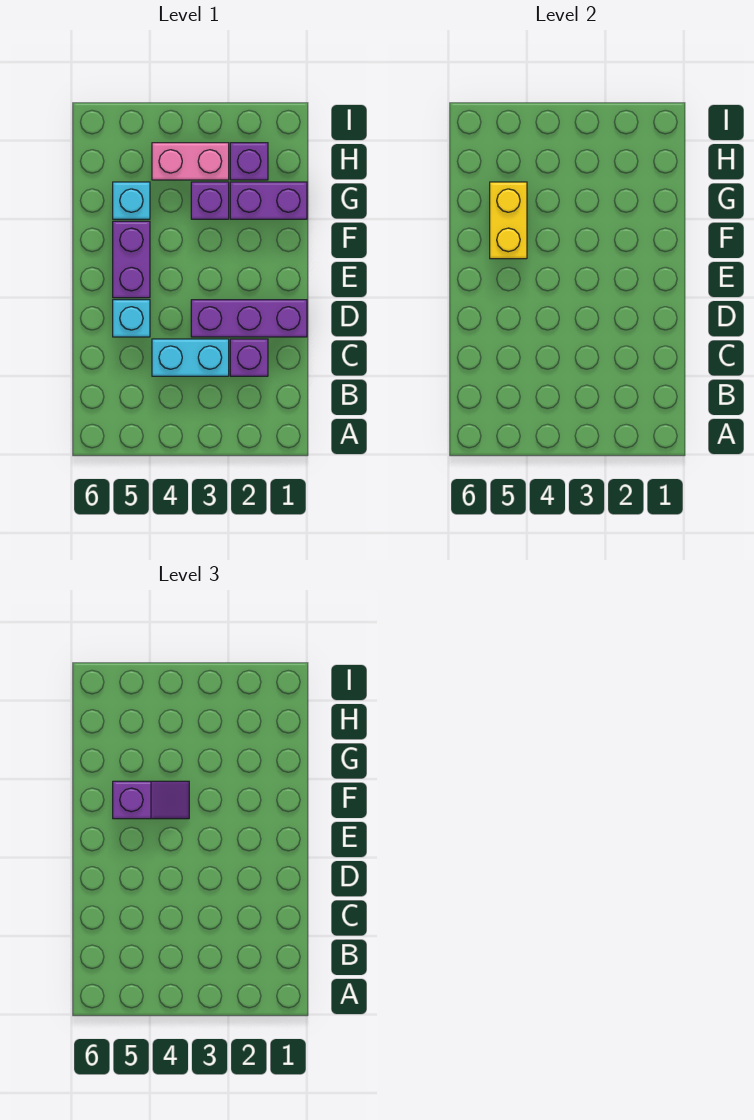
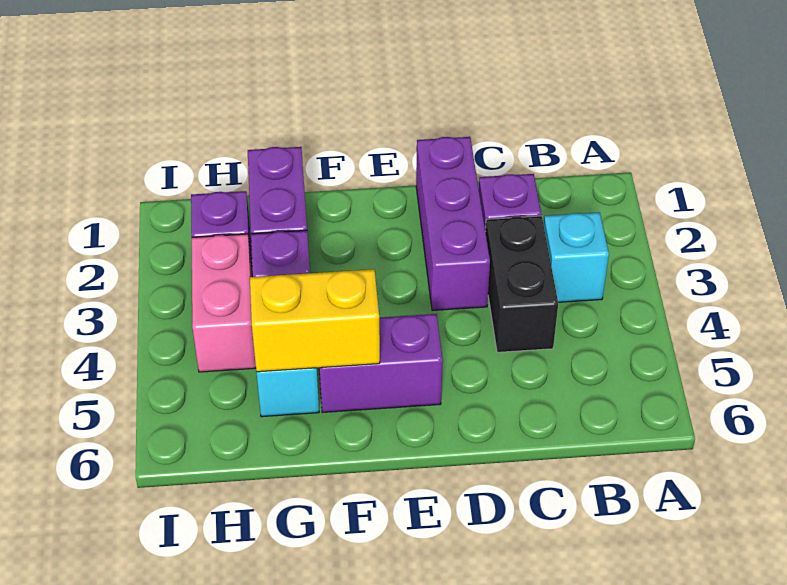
cyan 1x2 brick [152,339,229,376] -> black 1x2 brick [485,216,558,352]
cyan 1x1 brick [113,300,150,337] -> cyan 1x1 brick moved to [544,212,609,302]
purple 1x2 slope [113,781,189,819] -> none

